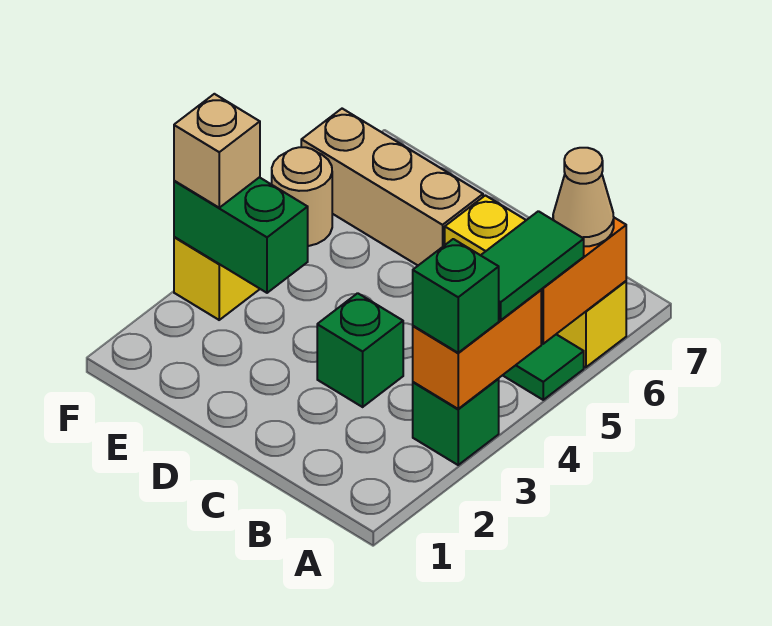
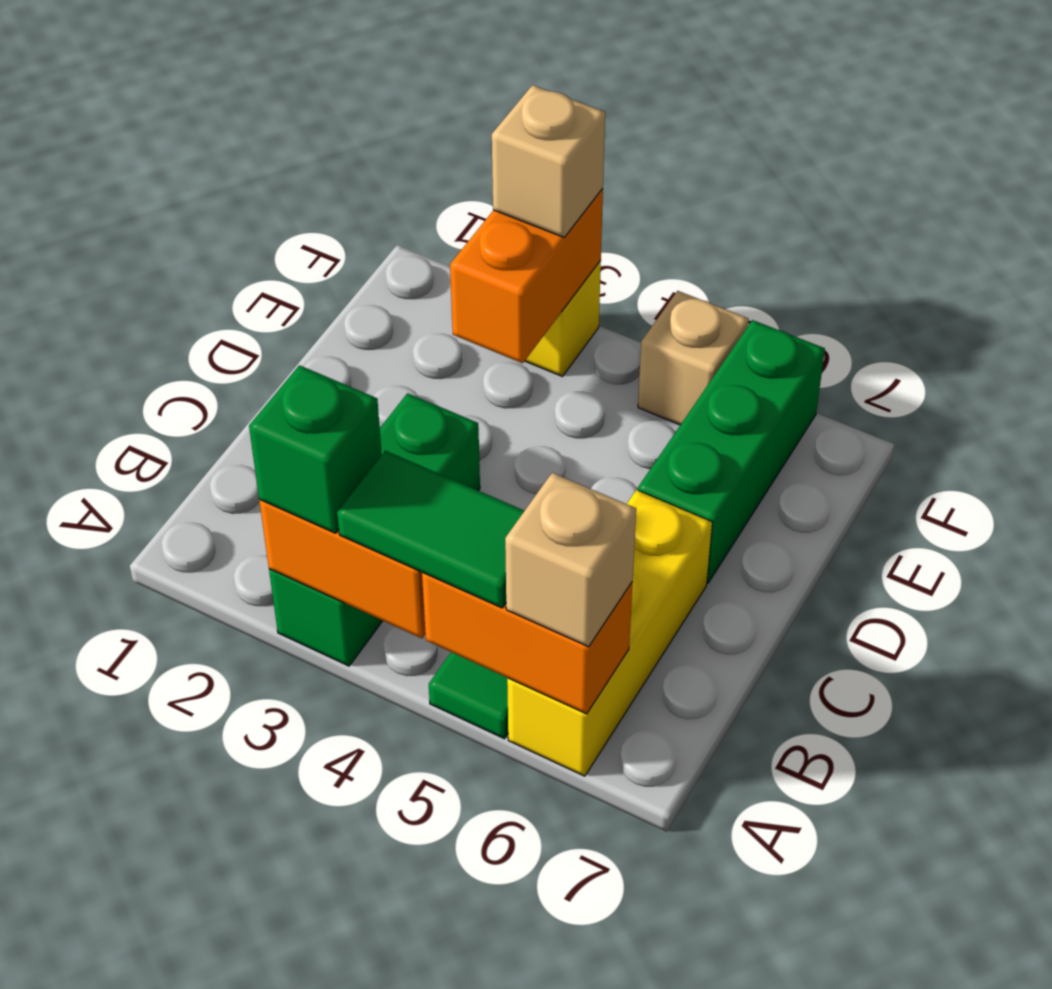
tan 1x1 cone [553,148,614,246] -> tan 1x1 brick [505,473,636,647]
tan 1x3 brick [301,109,483,265] -> green 1x3 brick [638,320,825,583]
green 1x2 brick [174,177,308,293] -> orange 1x2 brick [450,189,603,363]
tan 1x1 round brick [272,147,332,246] -> tan 1x1 brick [638,291,749,425]

